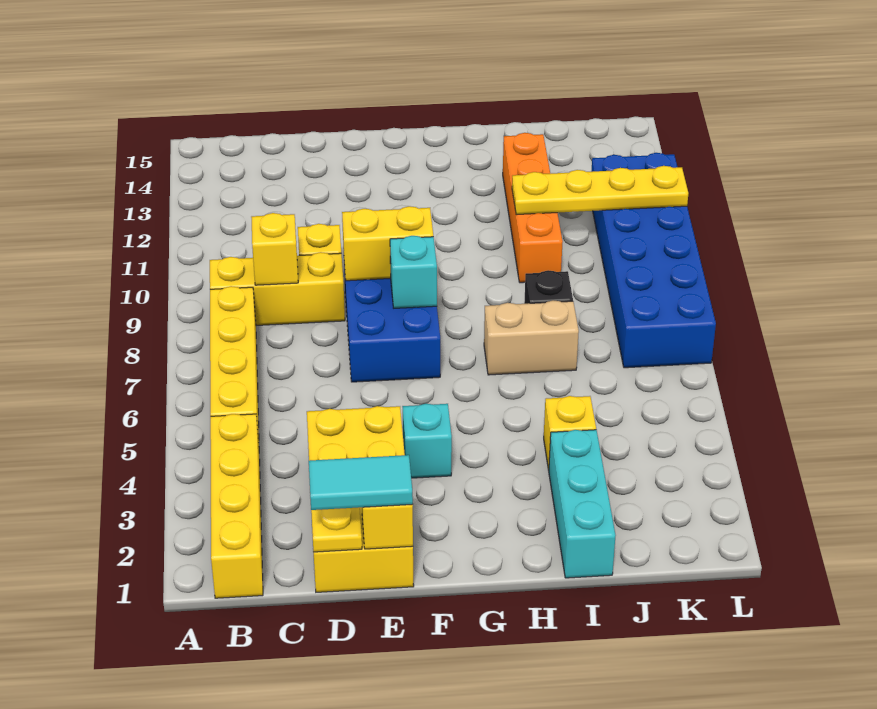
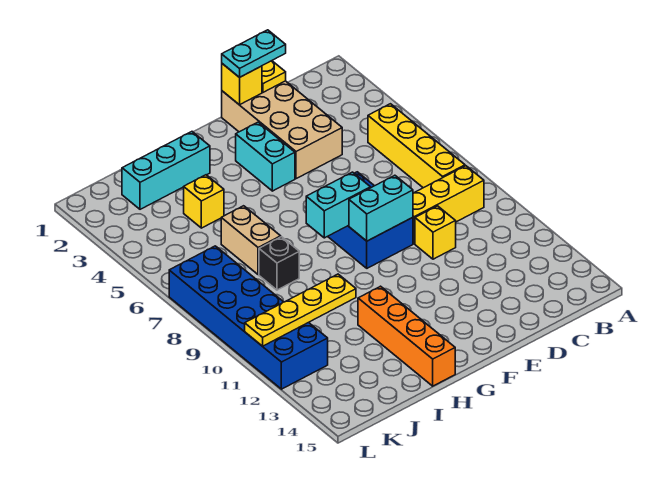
yellow 1x4 brick [210,414,263,598] -> none
yellow 1x1 brick [251,213,298,285] -> none
yellow 2x4 brick [307,406,414,592] -> tan 2x4 brick [222,81,342,179]
cyan 1x2 tile [309,455,413,510] -> cyan 1x2 plate [222,30,286,77]
yellow 1x2 brick [342,206,433,281] -> cyan 1x2 brick [349,175,413,241]
cyan 1x1 brick [402,404,452,478] -> cyan 1x2 brick [236,122,295,191]
cyan 1x1 brick [390,236,437,308] -> cyan 1x2 brick [306,172,370,238]
tan 1x2 brick [484,300,579,375] -> tan 1x2 brick turned to [221,206,281,275]
cyan 1x3 brick [549,430,616,578] -> cyan 1x3 brick turned to [122,132,210,209]
orange 1x4 brick [503,133,563,283] -> orange 1x4 brick moved to [358,286,455,386]

